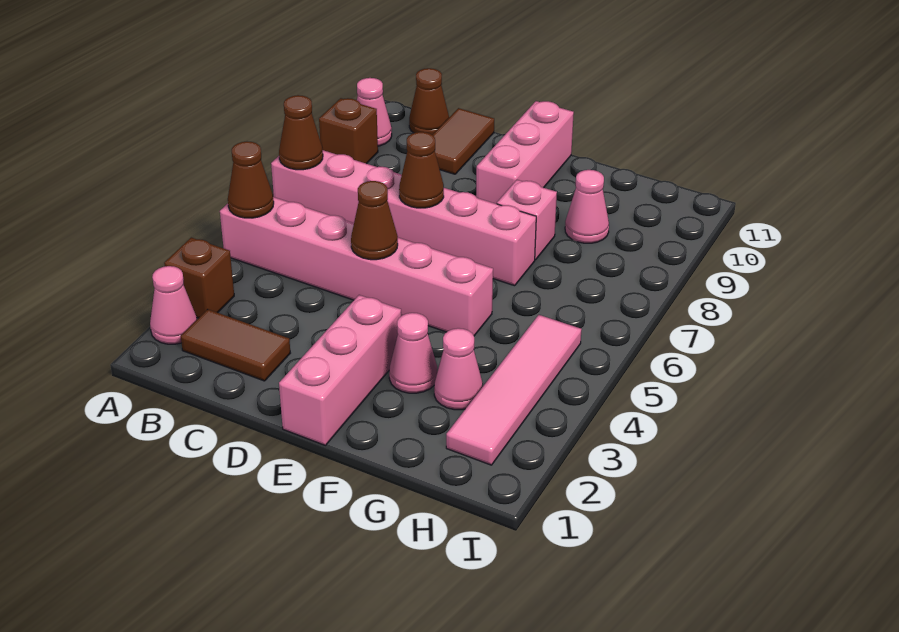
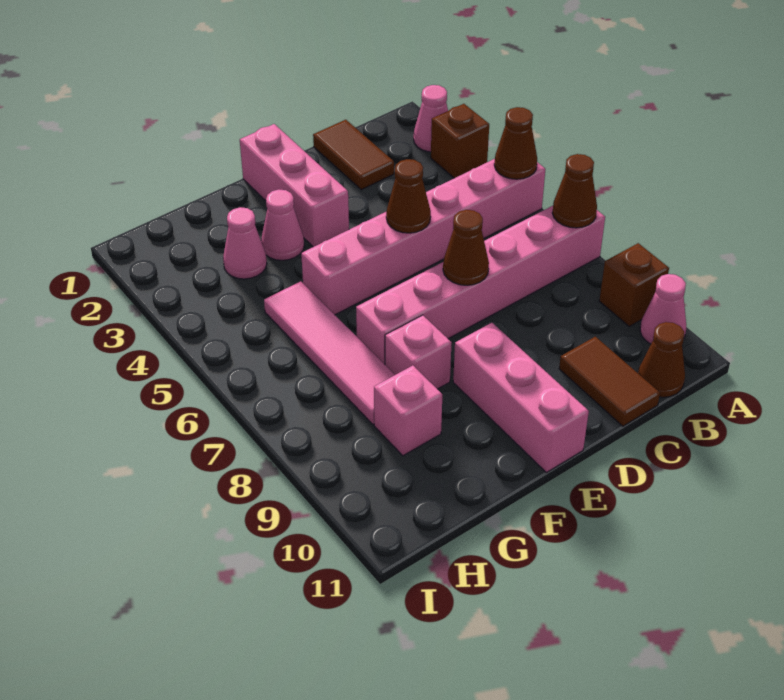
brown 1x2 tile [181,309,290,381] -> brown 1x2 tile turned to [313,120,394,190]
pink 1x1 cone [565,170,609,243] -> pink 1x1 brick [374,366,442,456]
pink 1x4 tile [446,315,582,465] -> pink 1x4 tile moved to [264,281,395,425]

